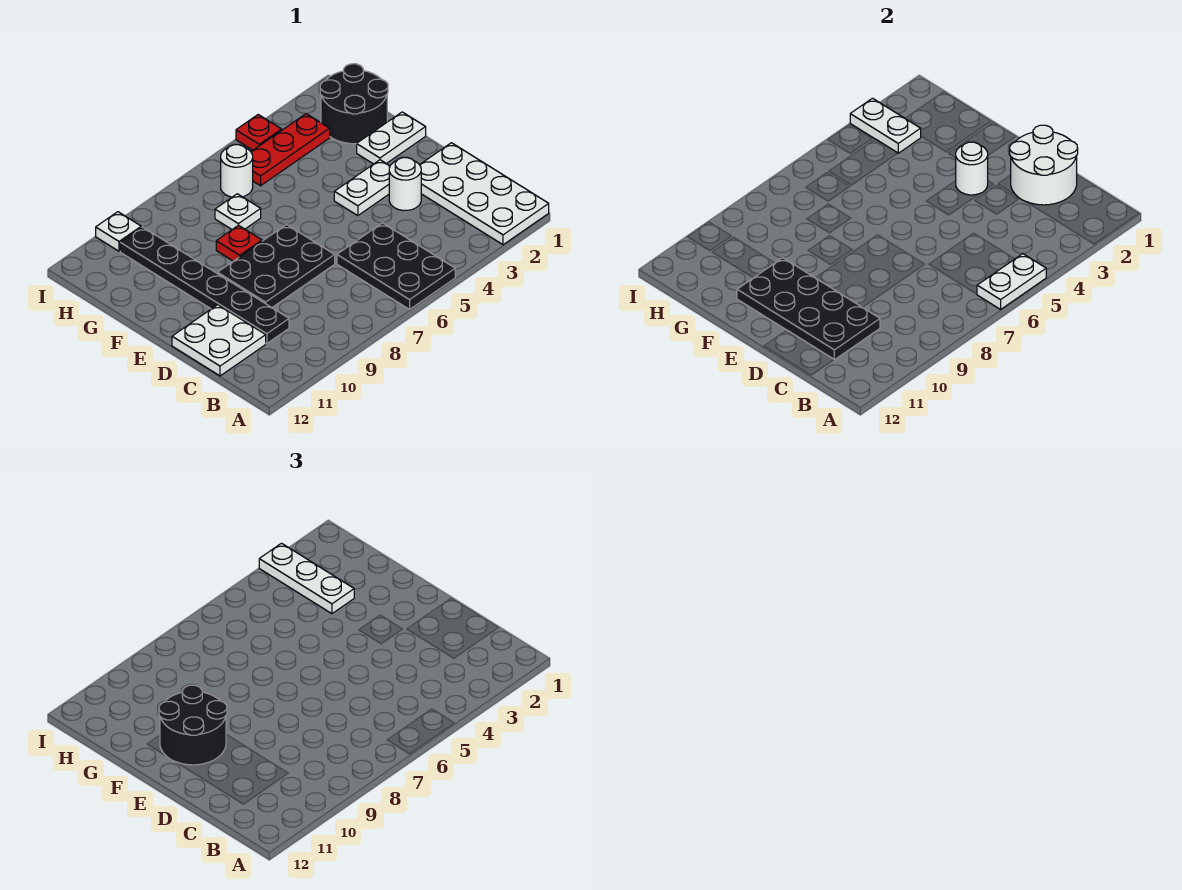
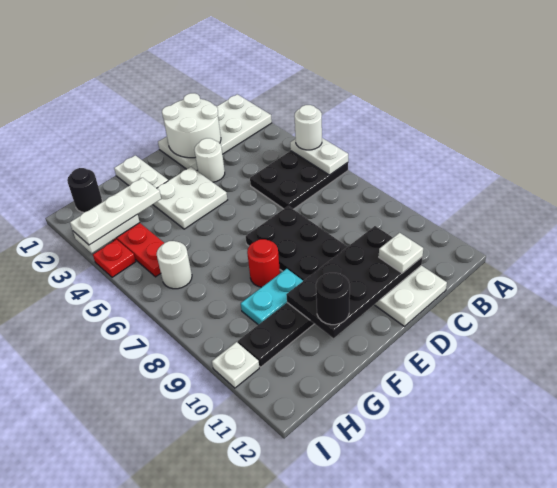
white 1x2 plate [334,160,390,216] -> white 2x2 plate [153,167,227,229]
white 1x1 round brick [956,142,988,195] -> white 1x1 round brick moved to [294,105,322,150]
black 2x2 round brick [159,685,227,765] -> black 1x1 round brick [316,273,350,325]
red 1x1 plate [216,225,262,261] -> red 1x1 round brick [247,239,280,287]
none -> cyan 1x2 plate [241,269,303,325]
black 2x2 round brick [320,64,388,144] -> black 1x1 round brick [67,168,102,213]
white 1x1 plate [215,194,261,229] -> white 1x1 plate moved to [379,233,423,273]

